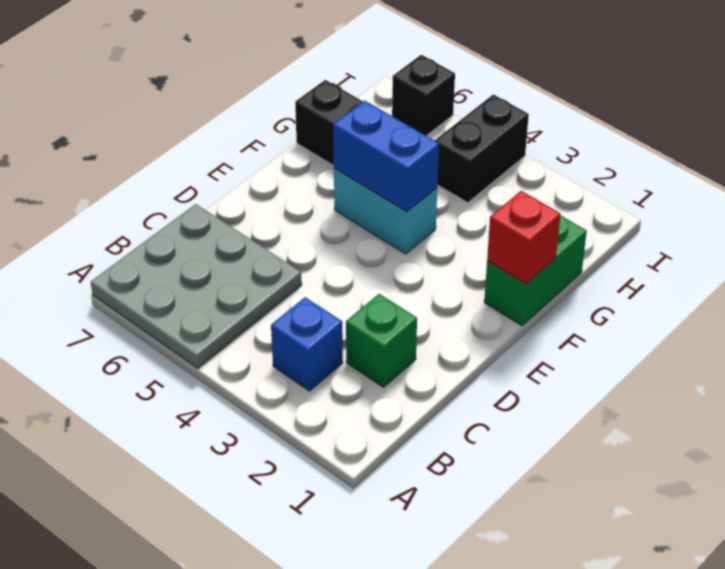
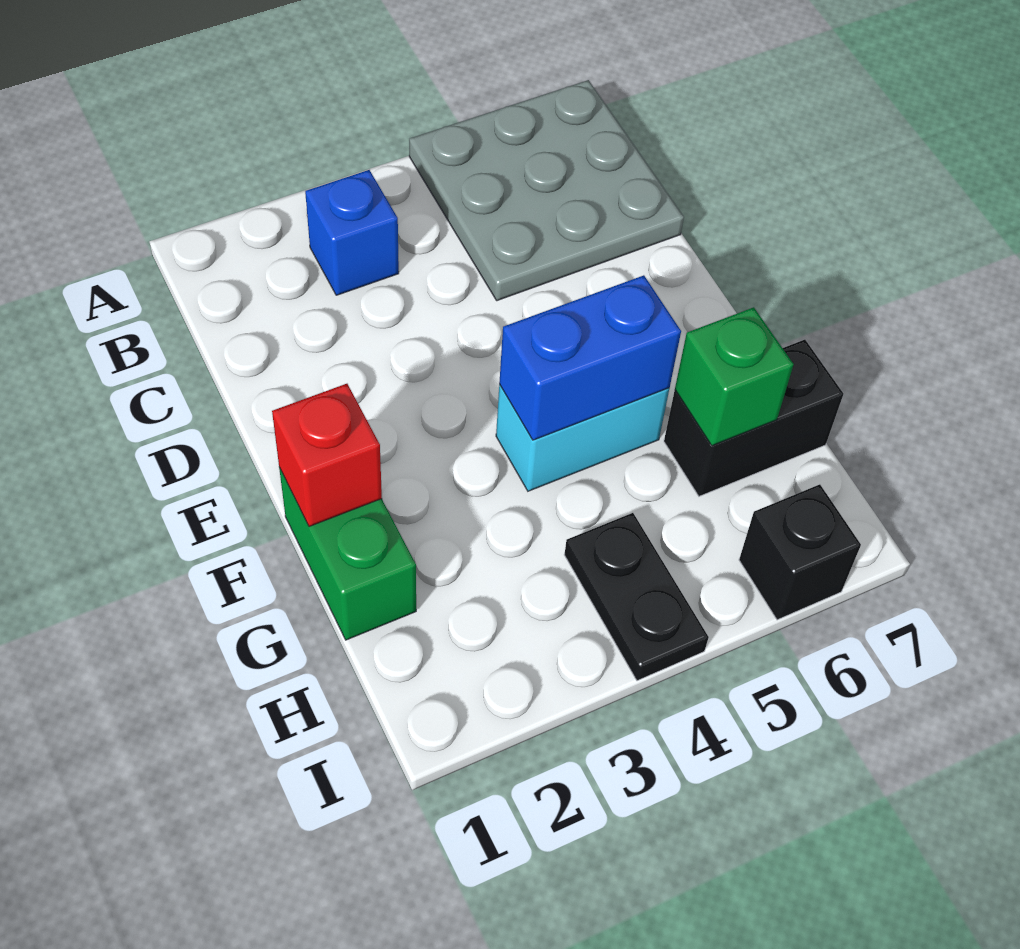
green 1x1 brick [346,294,417,387] -> green 1x1 brick moved to [675,307,794,446]
black 1x2 brick [435,94,529,203] -> black 1x2 plate [564,513,709,681]

